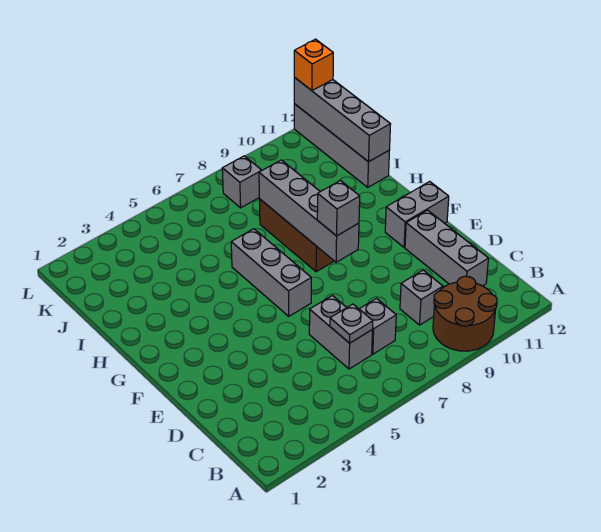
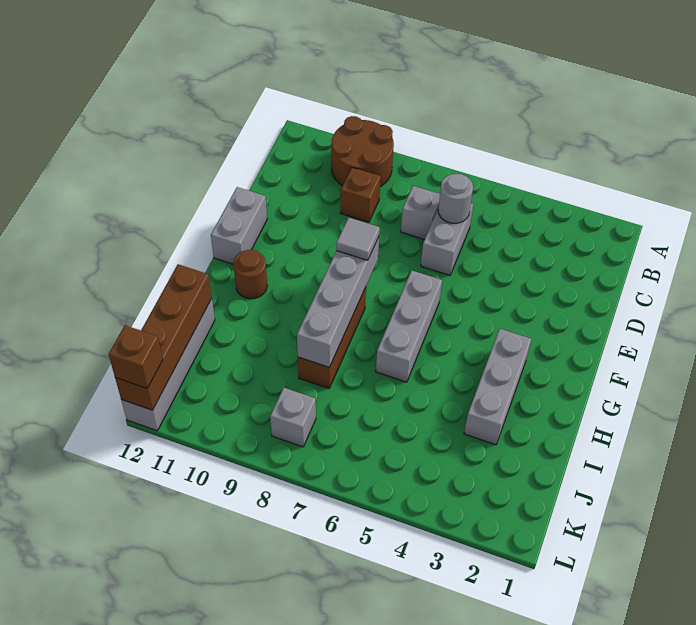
grey 1x1 plate [330,304,373,343] -> grey 1x1 round brick [438,174,473,223]
grey 1x1 brick [400,270,443,325] -> brown 1x1 brick [340,168,381,222]
grey 1x3 brick [405,210,488,286] -> grey 1x3 brick moved to [464,329,531,445]
grey 1x1 brick [317,180,360,236] -> grey 1x1 tile [336,218,380,260]
grey 1x2 brick [385,181,449,247] -> grey 1x2 brick turned to [211,187,267,264]
none -> brown 1x1 round brick [233,250,267,299]
grey 1x4 brick [294,77,391,162] -> brown 1x4 brick [115,264,212,410]
orange 1x1 brick [294,39,333,91] -> brown 1x1 brick [109,325,163,388]

